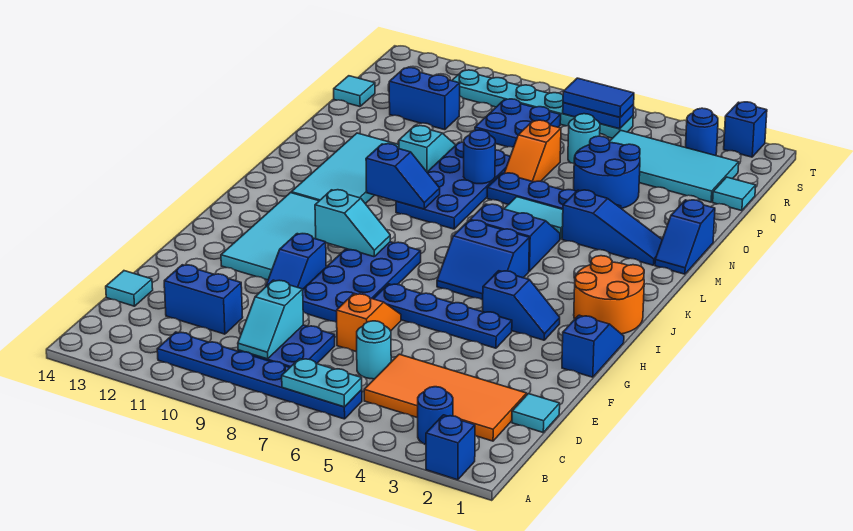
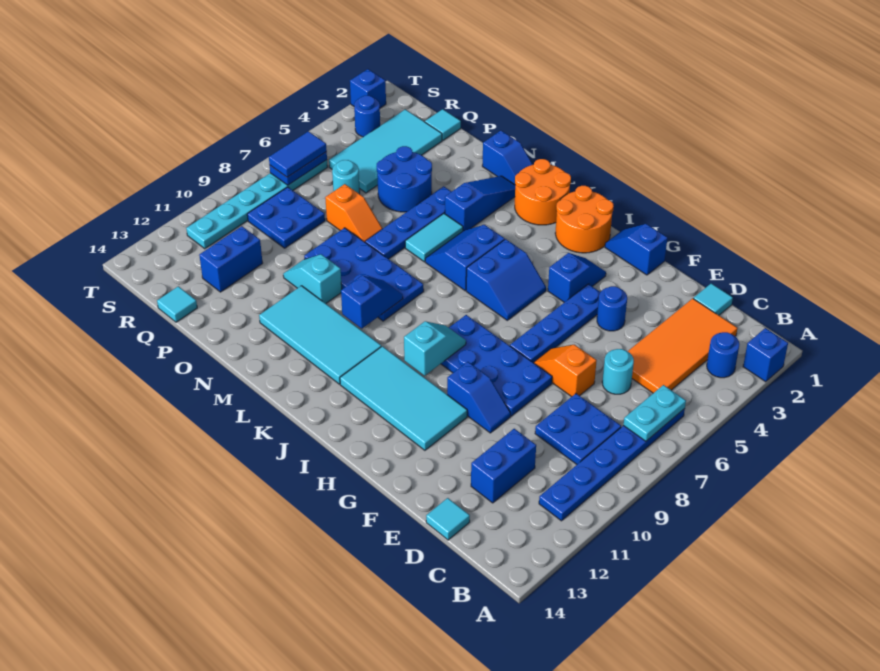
cyan 1x2 slope [238,280,303,359] -> none
none -> orange 2x2 round brick [515,159,571,225]
blue 1x1 round brick [464,130,495,184] -> blue 1x1 round brick moved to [597,286,627,331]

